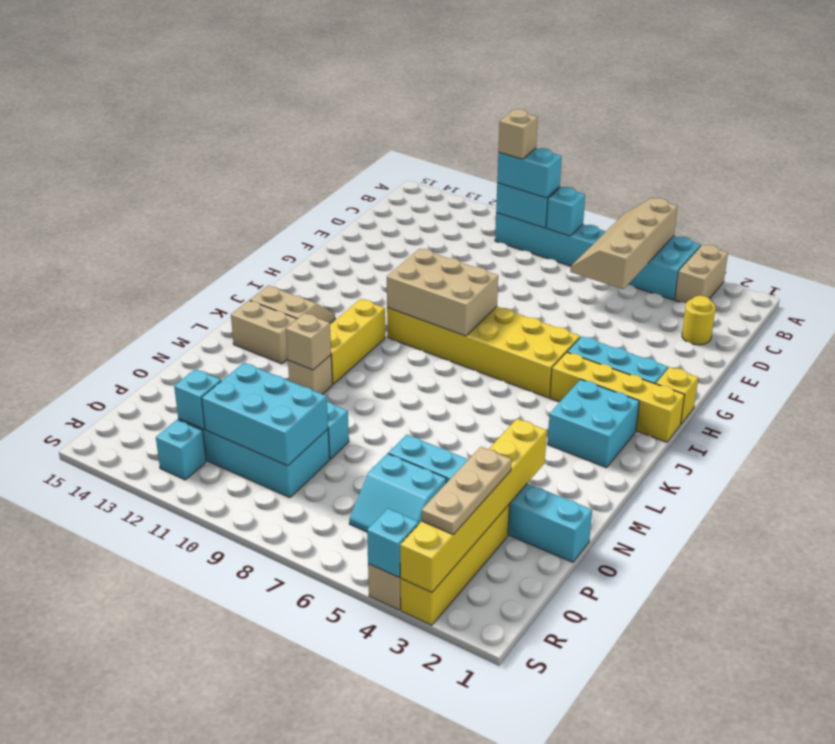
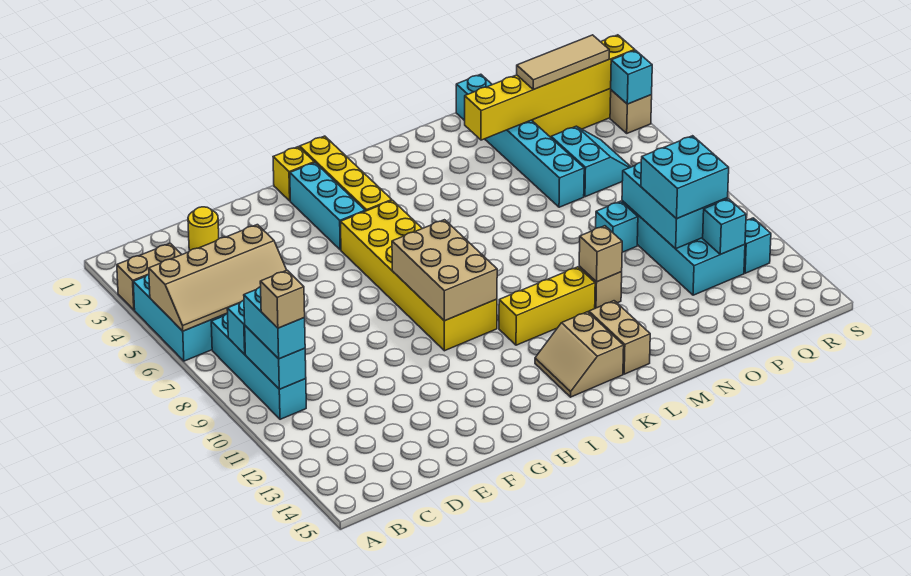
cyan 2x2 brick [547,379,639,468] -> cyan 2x2 brick moved to [641,136,729,219]
tan 1x3 plate [422,447,512,535] -> tan 1x3 tile [517,35,609,90]

